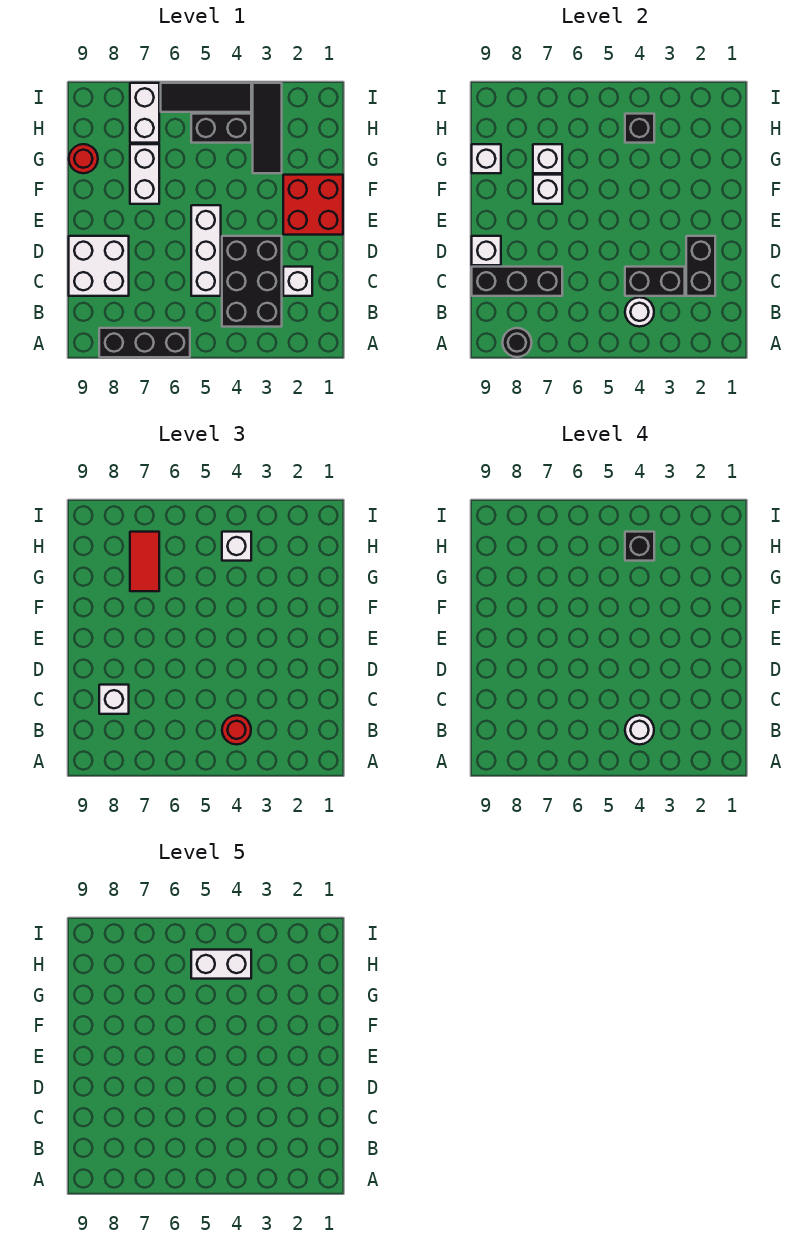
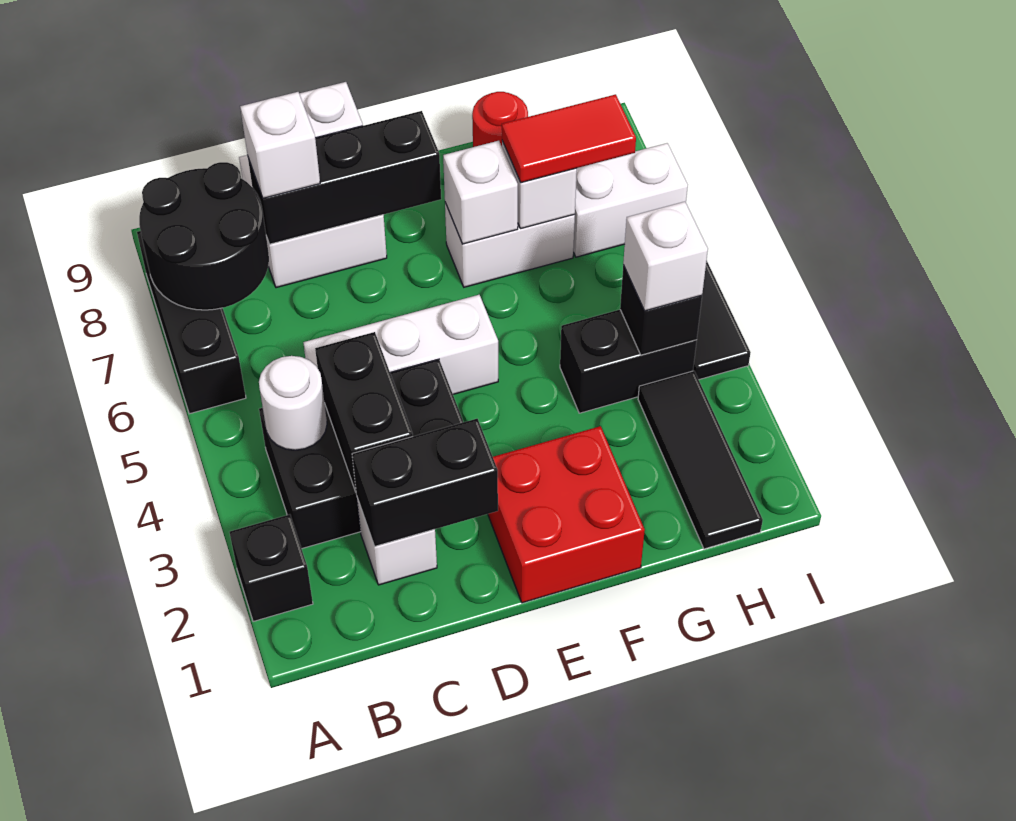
black 1x1 round brick [502,328,532,357] -> black 2x2 round brick [139,162,269,310]
red 1x1 round brick [222,715,251,745] -> none
white 1x1 round brick [625,715,654,745] -> none
black 1x3 brick [472,267,562,296] -> black 1x3 brick turned to [248,111,441,244]
black 1x3 tile [253,83,282,173] -> black 1x3 tile turned to [638,371,763,549]
white 1x1 brick [472,144,501,173] -> none
black 1x2 brick [191,114,251,143] -> black 1x2 brick turned to [560,310,697,413]
black 1x1 brick [625,532,654,561] -> black 1x1 brick moved to [229,514,313,622]
white 1x2 brick [191,950,251,979] -> none

